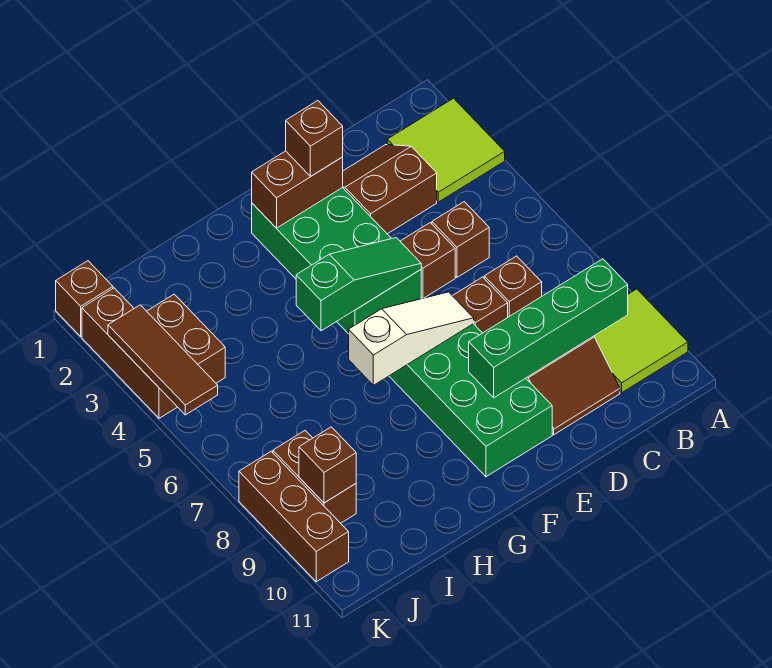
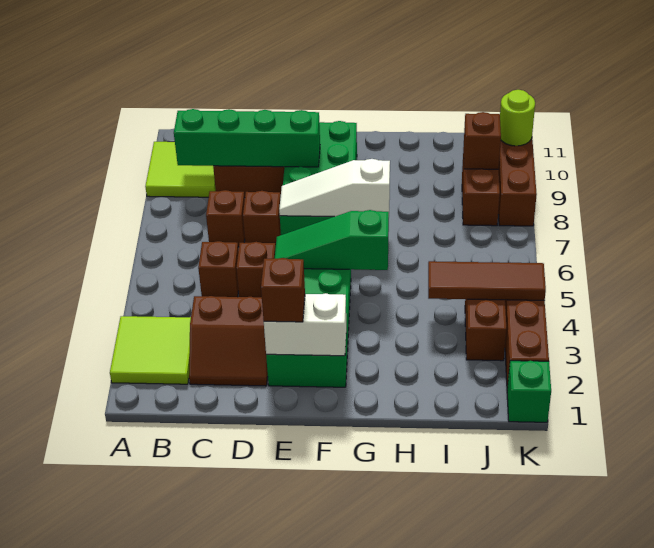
brown 1x2 brick [252,151,343,228] -> white 1x2 brick [264,293,346,356]
brown 1x1 brick [56,261,113,336] -> green 1x1 brick [507,361,551,422]
brown 1x3 tile [108,305,218,415] -> brown 1x3 tile turned to [428,261,546,300]
none -> lime 1x1 round brick [500,90,535,146]

